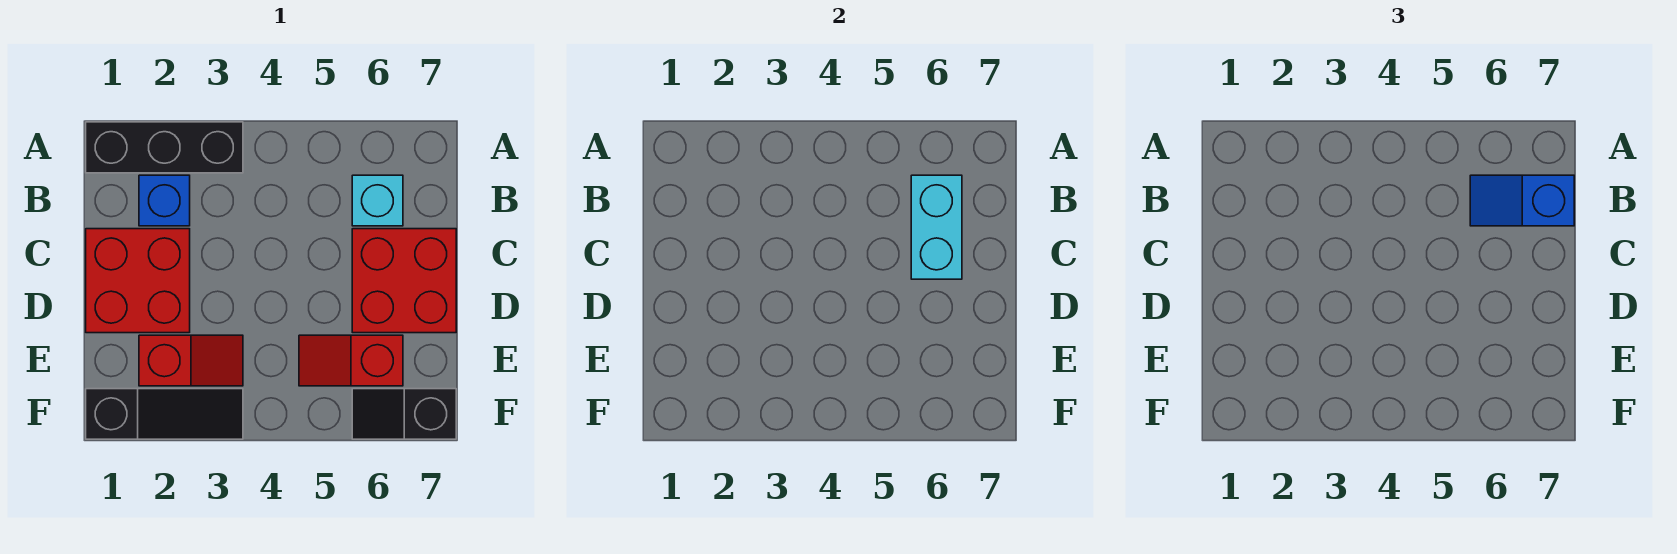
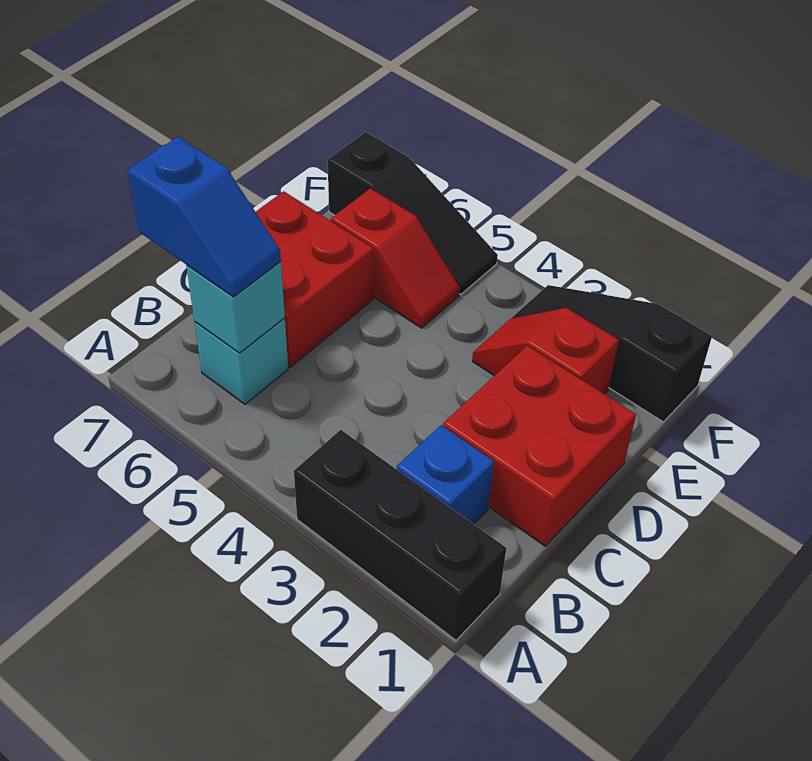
cyan 1x2 brick [911,175,962,279] -> cyan 1x1 brick [186,261,285,353]
black 1x2 slope [352,389,456,439] -> black 1x3 slope [328,132,498,294]

